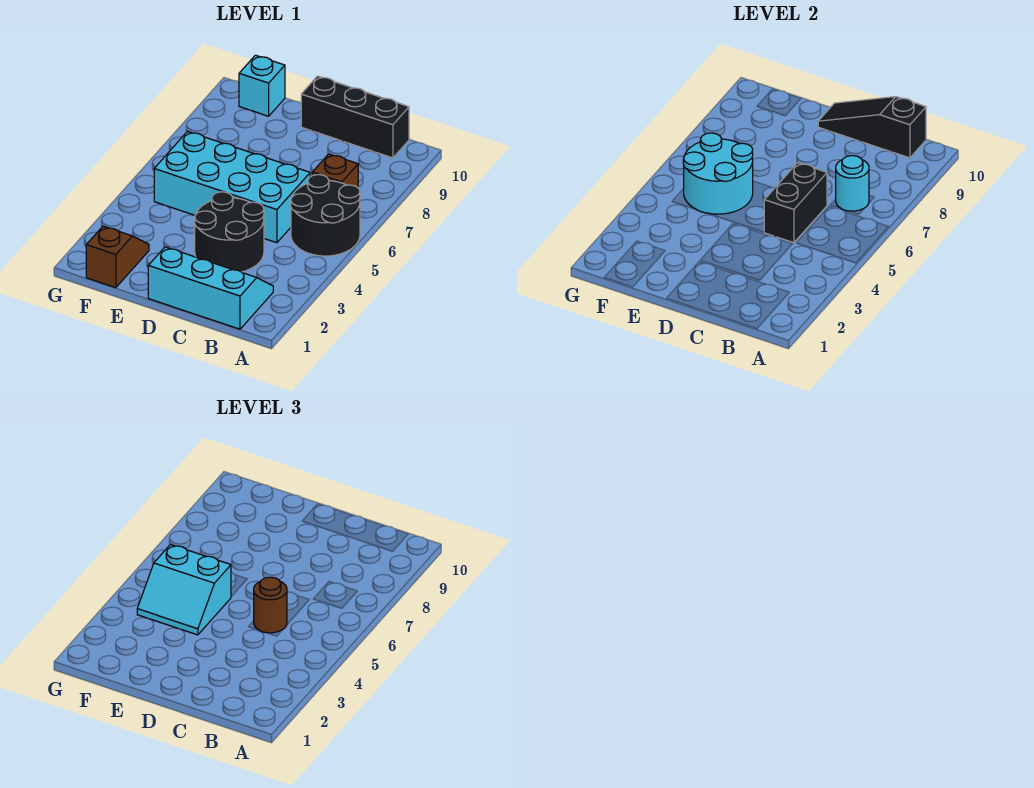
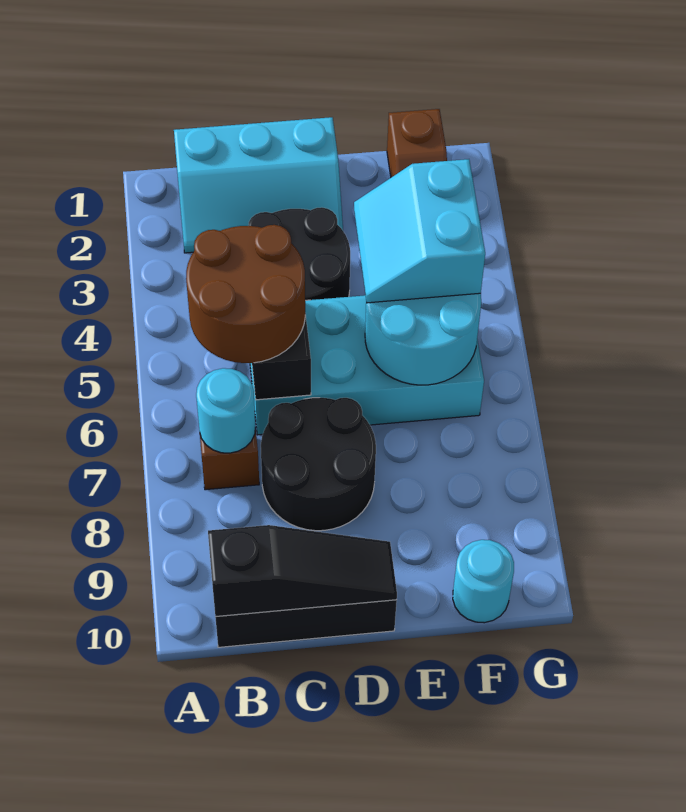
black 2x2 round brick [291,175,360,256] -> black 2x2 round brick moved to [261,398,376,531]
brown 1x1 round brick [254,577,287,633] -> brown 2x2 round brick [186,225,305,363]
cyan 2x2 slope [137,545,231,635] -> cyan 2x2 slope turned to [354,159,485,303]
cyan 1x1 brick [239,55,285,116] -> cyan 1x1 round brick [453,540,514,623]

